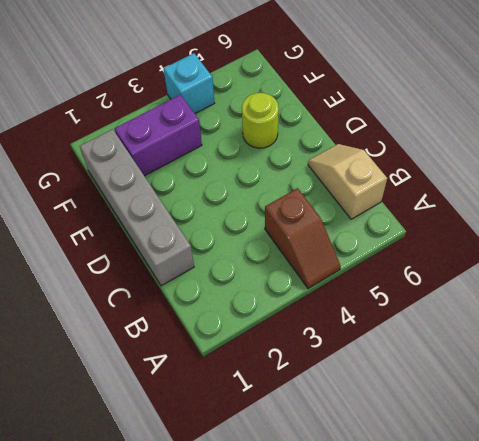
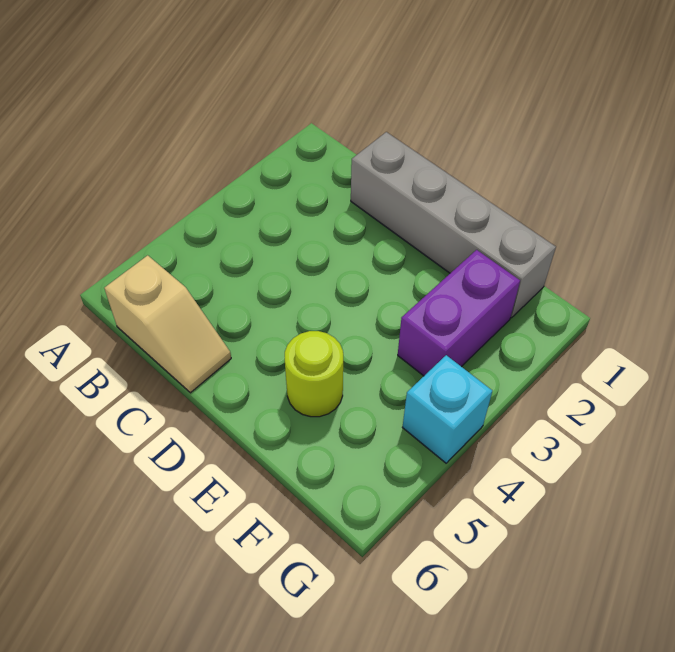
brown 1x2 slope [265,188,341,289] -> none

